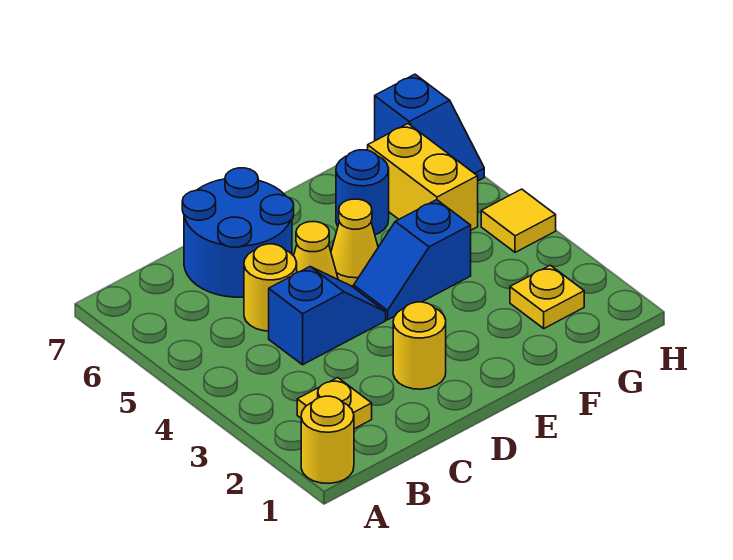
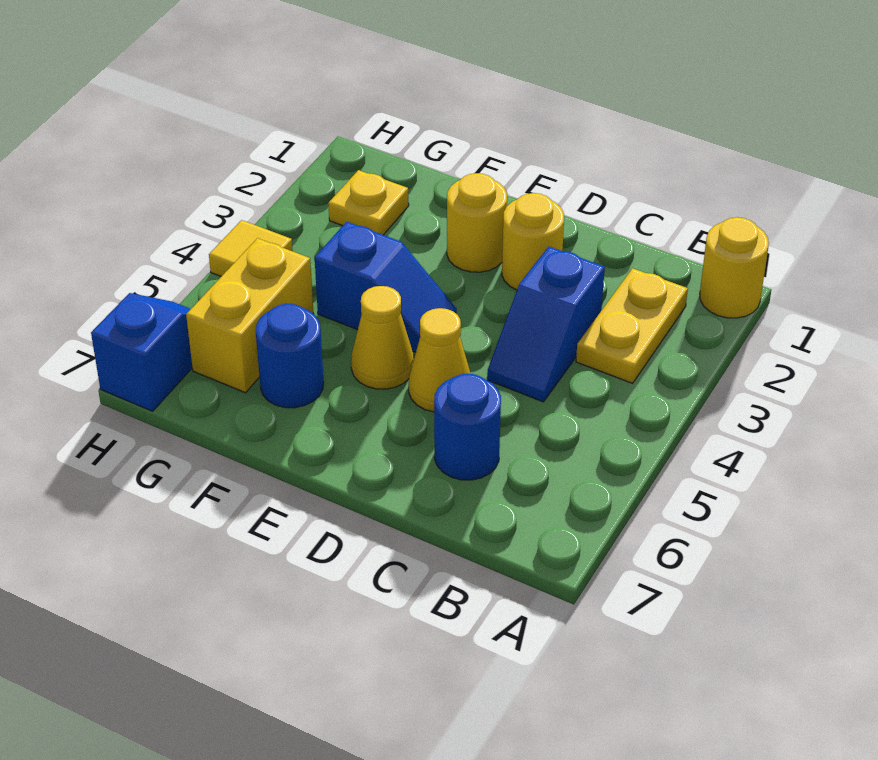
yellow 1x1 plate [297,378,372,429] -> yellow 1x2 plate [576,268,688,383]
blue 1x2 slope [269,267,386,365] -> blue 1x2 slope turned to [487,247,605,402]
yellow 1x1 round brick [244,244,297,331] -> yellow 1x1 round brick moved to [447,173,507,272]
blue 2x2 round brick [182,168,294,297] -> blue 1x1 round brick [434,374,501,480]

